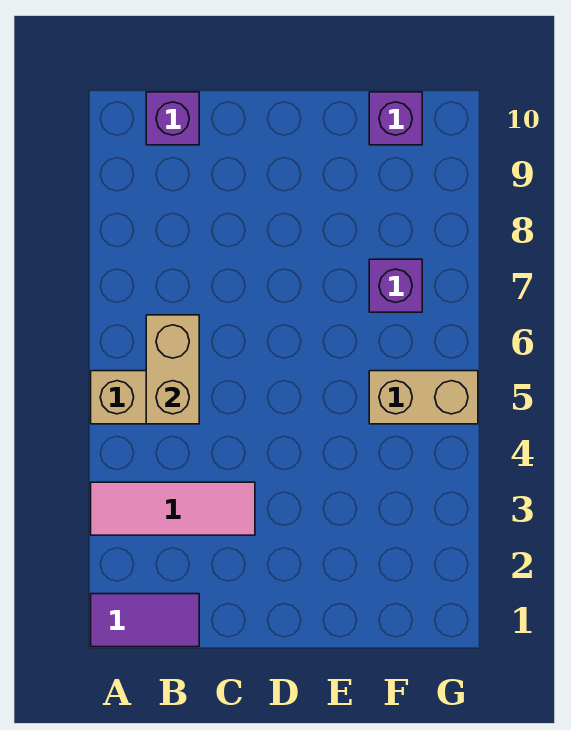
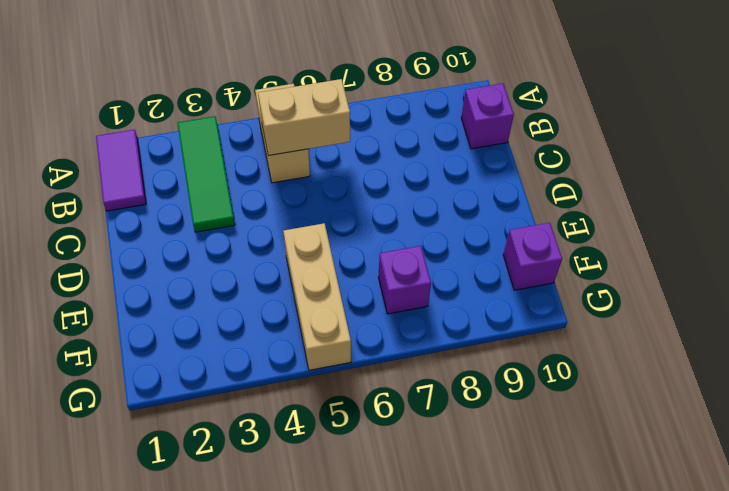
pink 1x3 tile [91,482,255,535] -> green 1x3 tile [178,116,235,232]
tan 1x2 brick [369,371,478,424] -> tan 1x3 brick [283,223,351,370]

